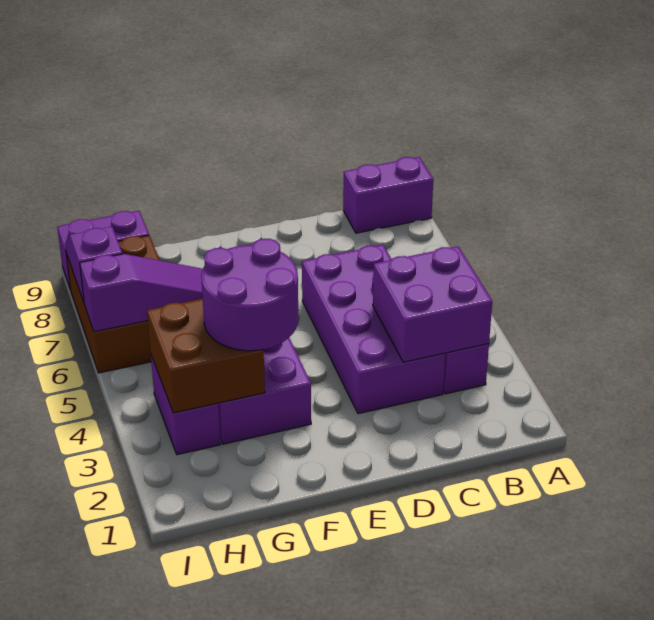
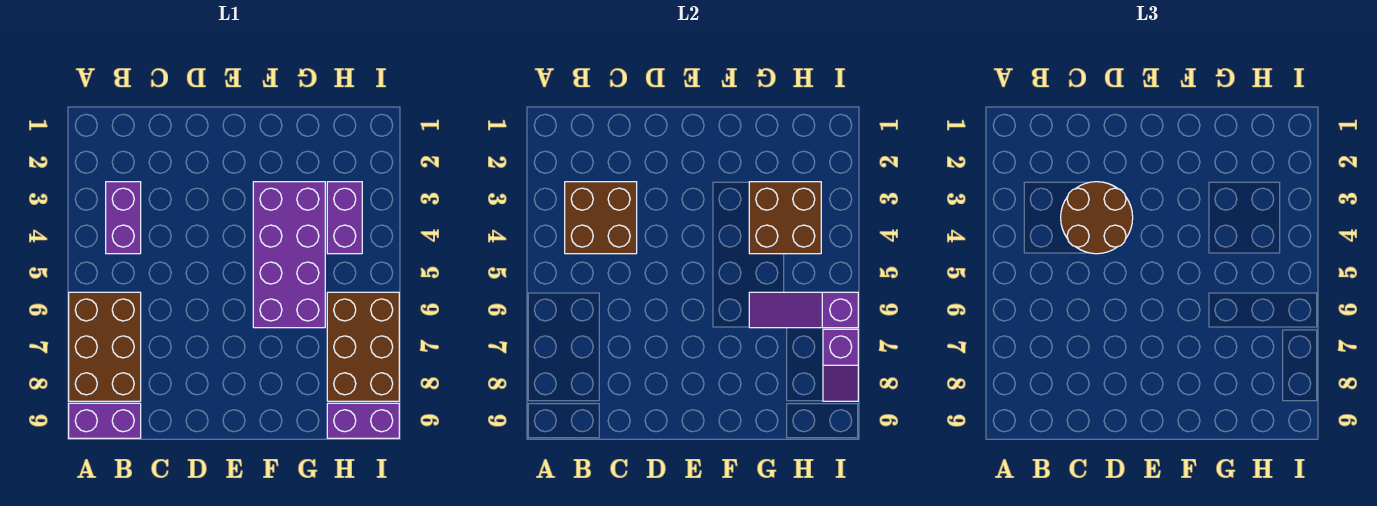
none -> brown 2x3 brick [69,292,141,401]
purple 2x2 brick [373,246,492,362] -> brown 2x2 brick [565,182,637,254]
purple 2x4 brick [302,245,445,414] -> none
none -> brown 2x2 round brick [1061,182,1133,254]
purple 2x2 round brick [201,239,298,351] -> none

